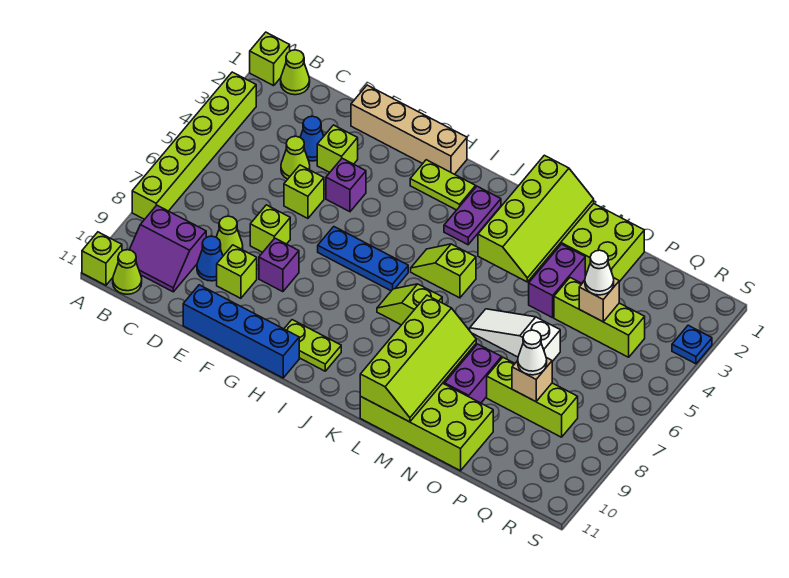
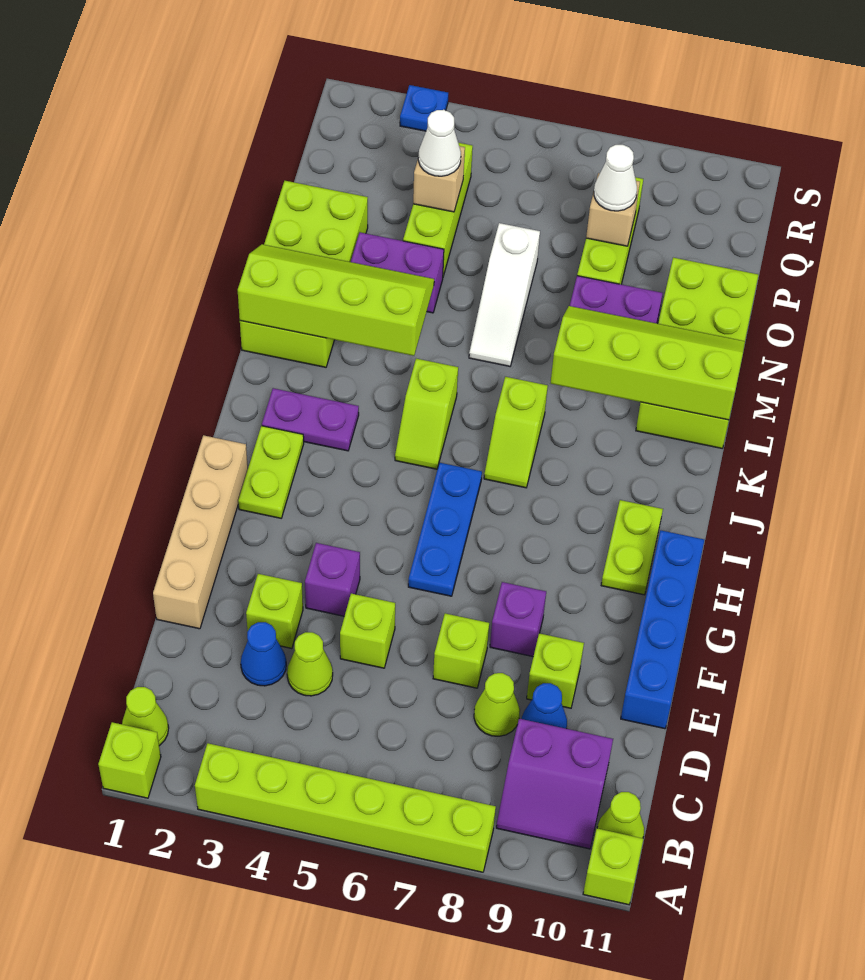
purple 2x2 slope [129,205,206,292] -> purple 2x2 slope turned to [496,719,613,849]

